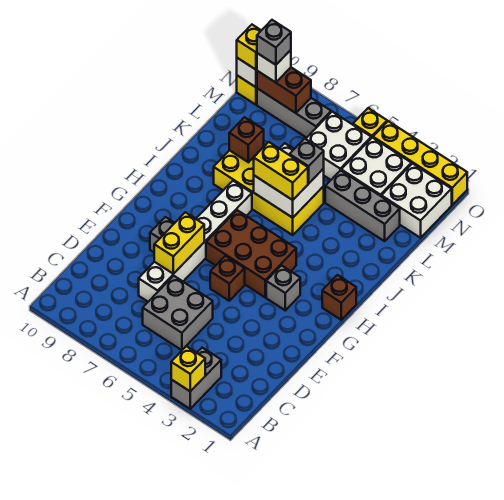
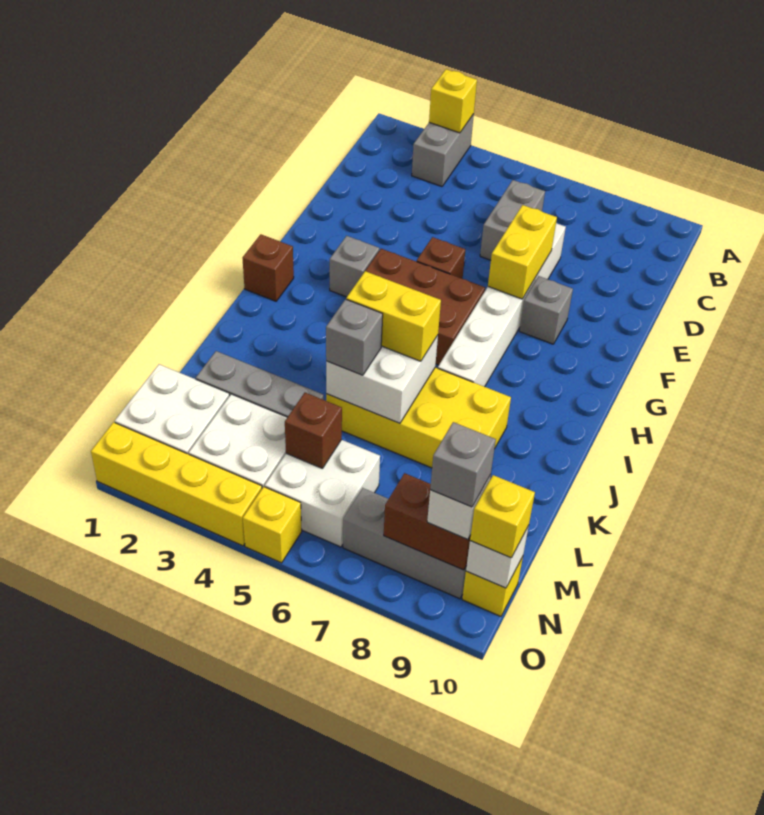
grey 2x2 brick [143,276,213,350] -> grey 1x2 brick [480,180,545,260]
brown 1x1 brick [229,117,264,162] -> brown 1x1 brick moved to [285,393,342,469]

